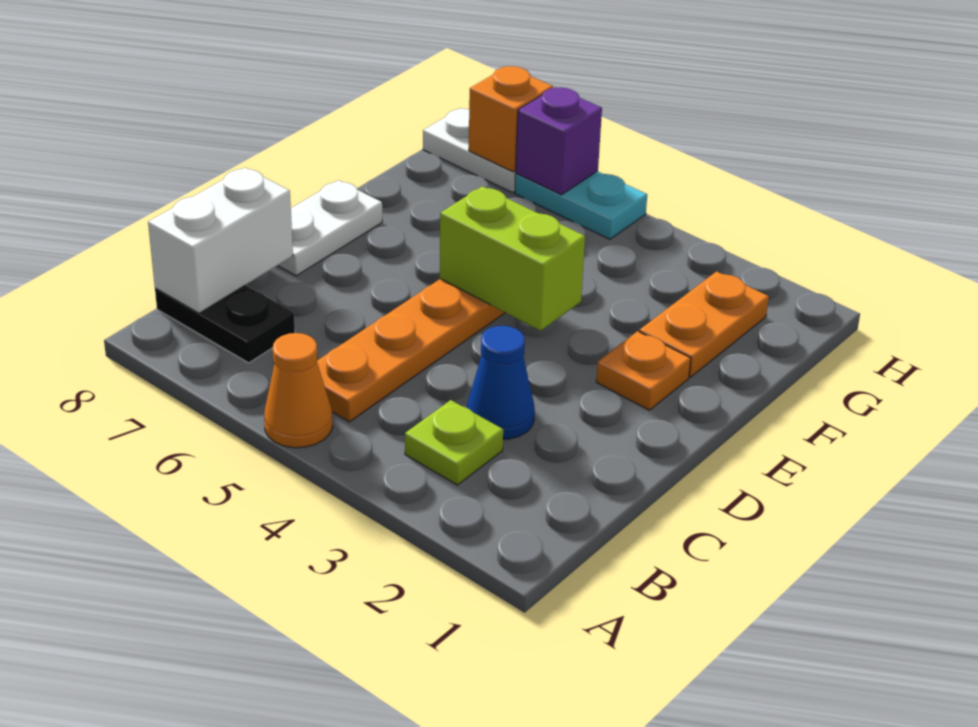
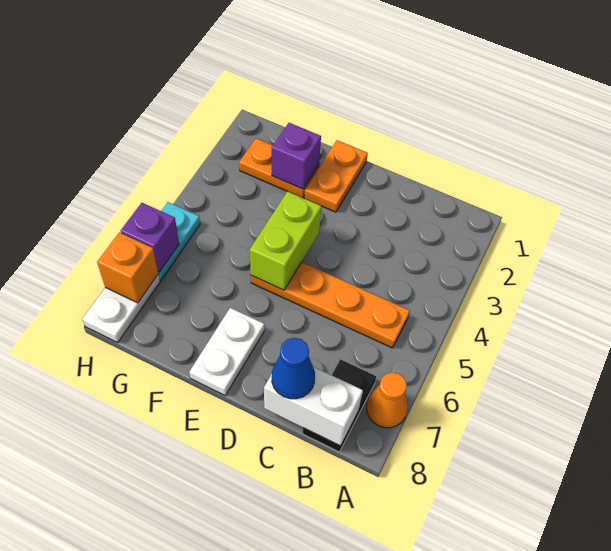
orange 1x1 cone [264,333,333,448] -> orange 1x1 cone moved to [367,372,408,428]
lime 1x1 plate [405,400,503,485] -> none
blue 1x1 cone [467,326,535,439] -> blue 1x1 cone moved to [272,338,315,399]
white 1x2 plate [278,180,382,276] -> white 1x2 plate turned to [189,308,264,395]
orange 1x1 plate [596,331,691,410] -> orange 1x2 plate [304,140,368,212]
none -> purple 1x1 brick [272,123,321,189]

